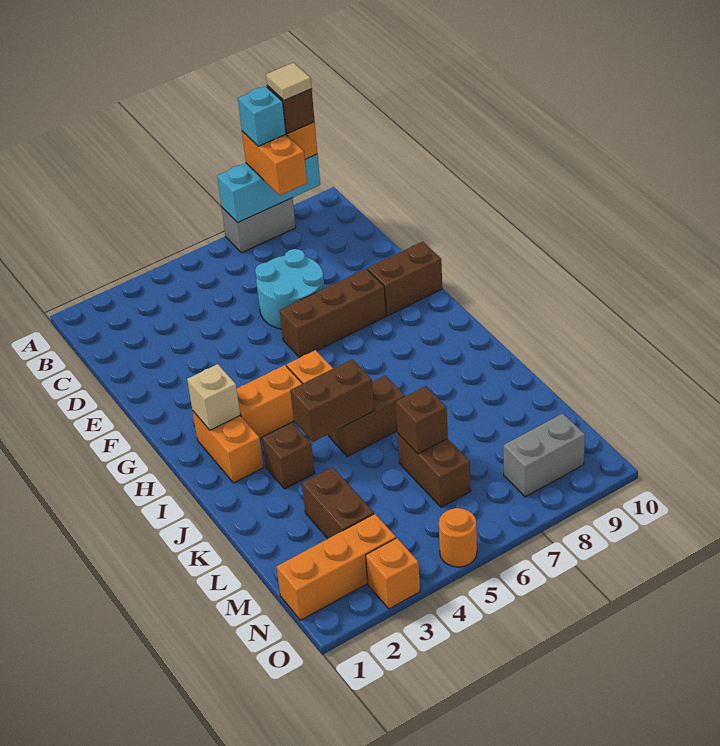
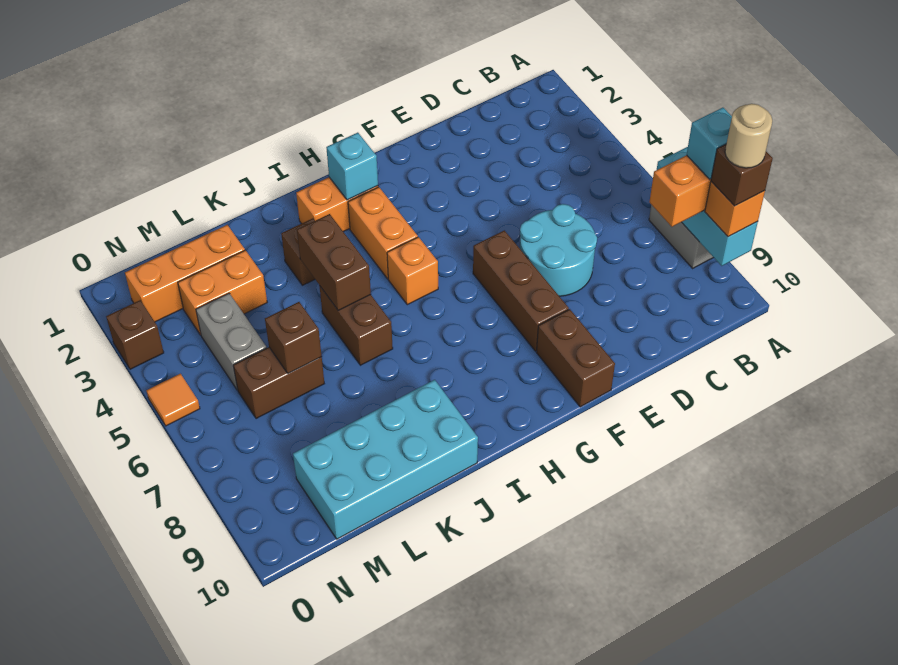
tan 1x1 tile [266,63,312,100] -> tan 1x1 round brick [725,104,772,168]
tan 1x1 brick [187,364,240,430] -> cyan 1x1 brick [326,133,378,200]
none -> cyan 2x4 brick [293,380,478,539]
brown 1x2 brick [302,467,374,539] -> orange 1x2 brick [178,250,267,335]
orange 1x3 brick [277,514,396,620] -> orange 1x3 brick turned to [125,225,245,322]
grey 1x2 brick [503,413,585,497] -> grey 1x2 brick moved to [196,293,267,390]
orange 1x1 brick [365,538,420,609] -> brown 1x1 brick [106,300,164,369]
orange 1x1 round brick [439,508,477,567] -> orange 1x1 tile [146,374,200,426]

